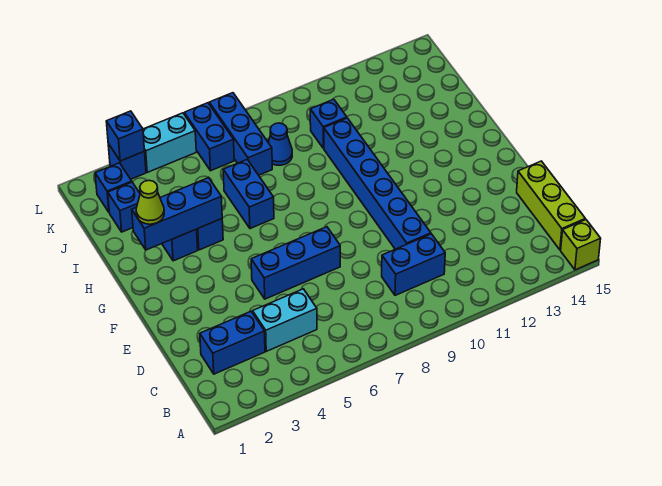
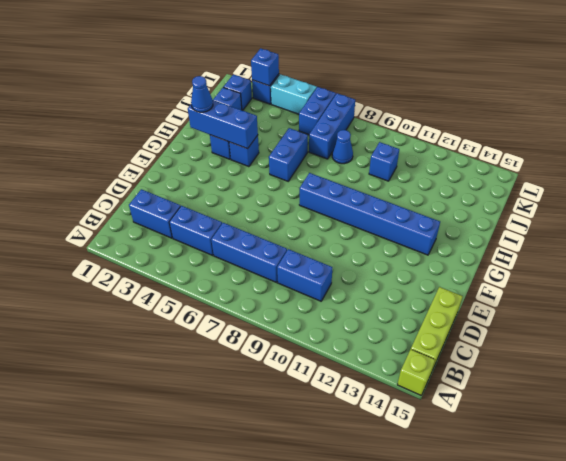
cyan 1x2 brick [253,289,317,351] -> blue 1x2 brick [169,206,222,255]
blue 1x6 brick [324,118,431,249] -> blue 1x6 brick turned to [299,173,440,255]
blue 1x3 brick [251,227,340,299] -> blue 1x3 brick moved to [211,223,287,282]
lime 1x1 cone [136,180,164,224] -> blue 1x1 cone [191,76,213,112]

